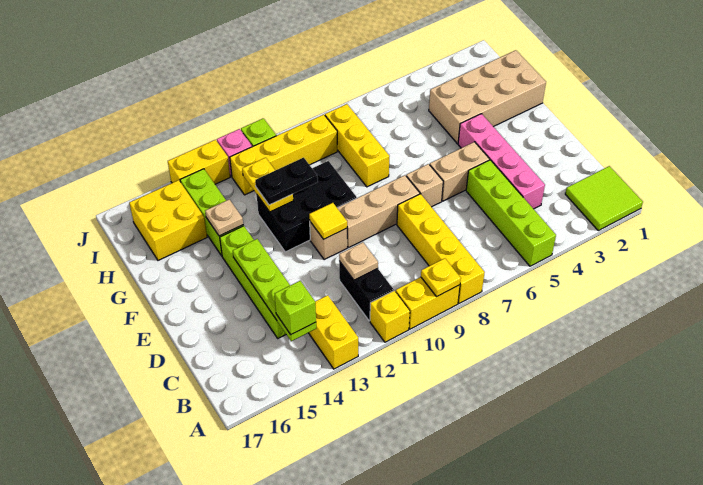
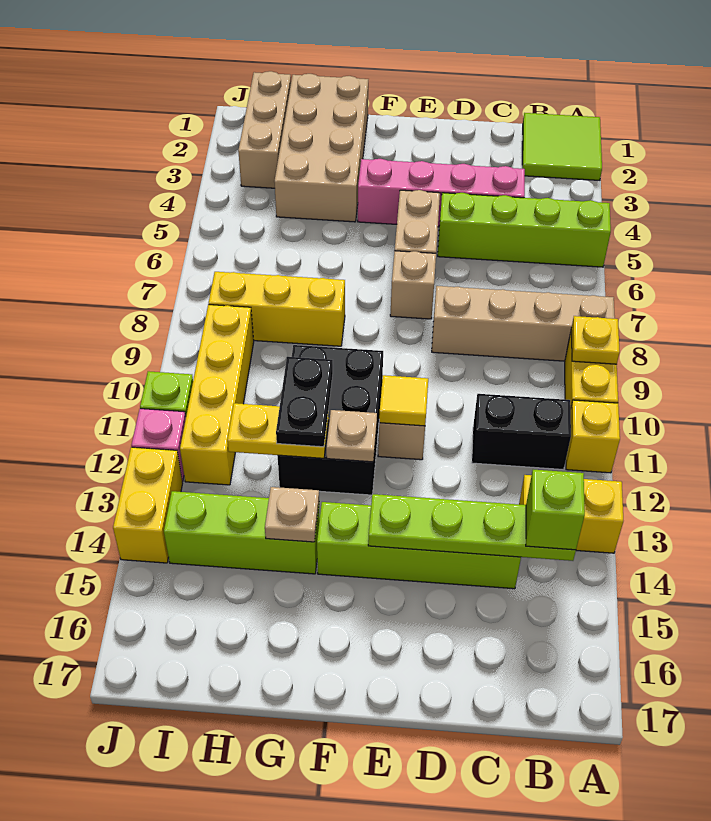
yellow 1x4 brick [397,194,485,303] -> tan 1x4 brick [432,286,615,361]
tan 1x1 plate [339,242,378,280] -> tan 1x1 plate moved to [326,410,377,462]
tan 1x3 brick [337,175,420,248] -> tan 1x3 brick moved to [238,71,291,188]
yellow 2x2 brick [129,180,207,260] -> none

